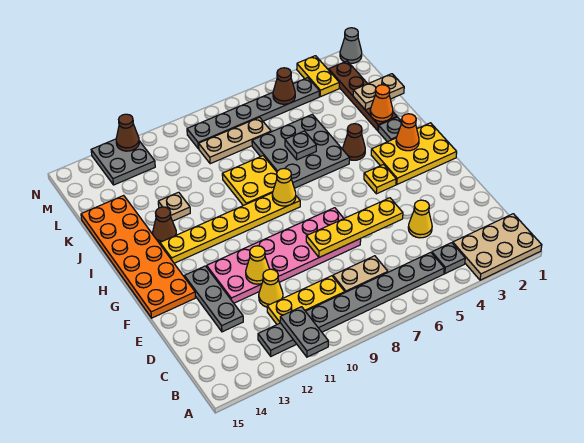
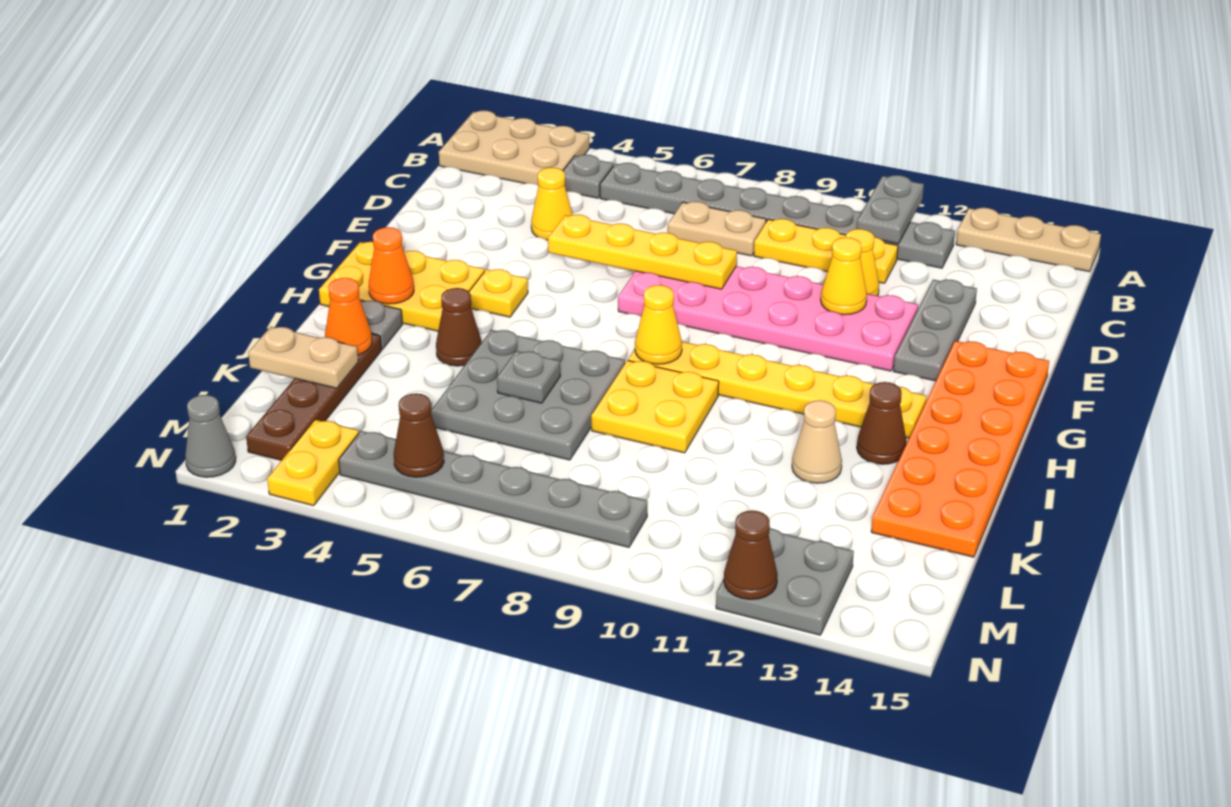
tan 1x1 plate [158,192,190,221] -> tan 1x1 cone [792,400,842,483]
tan 1x3 plate [199,117,271,164] -> tan 1x3 plate moved to [956,208,1101,272]

